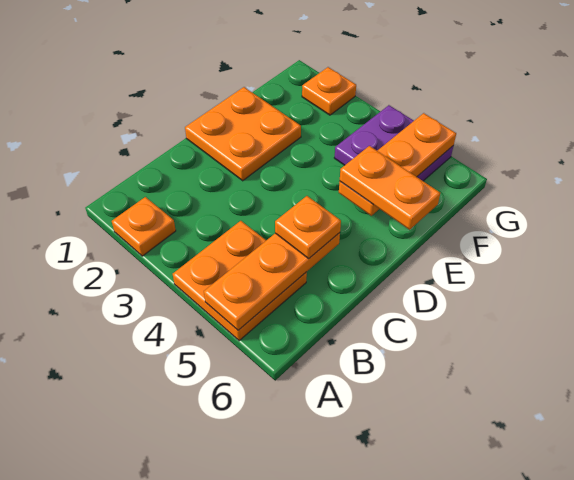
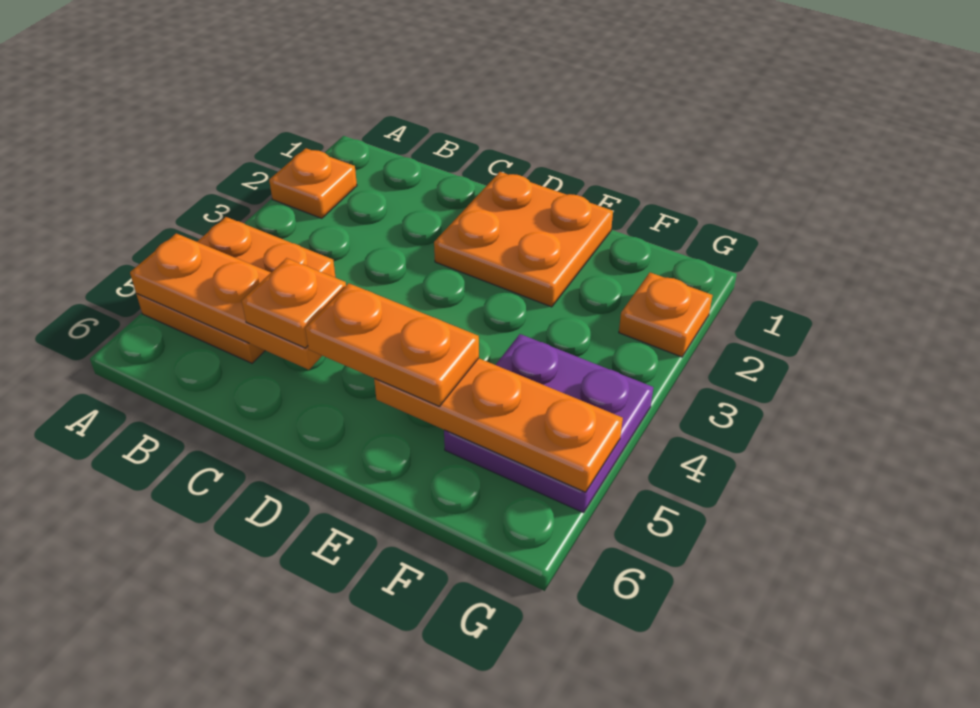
orange 1x2 plate [340,146,440,230] -> orange 1x2 plate turned to [305,283,479,406]

